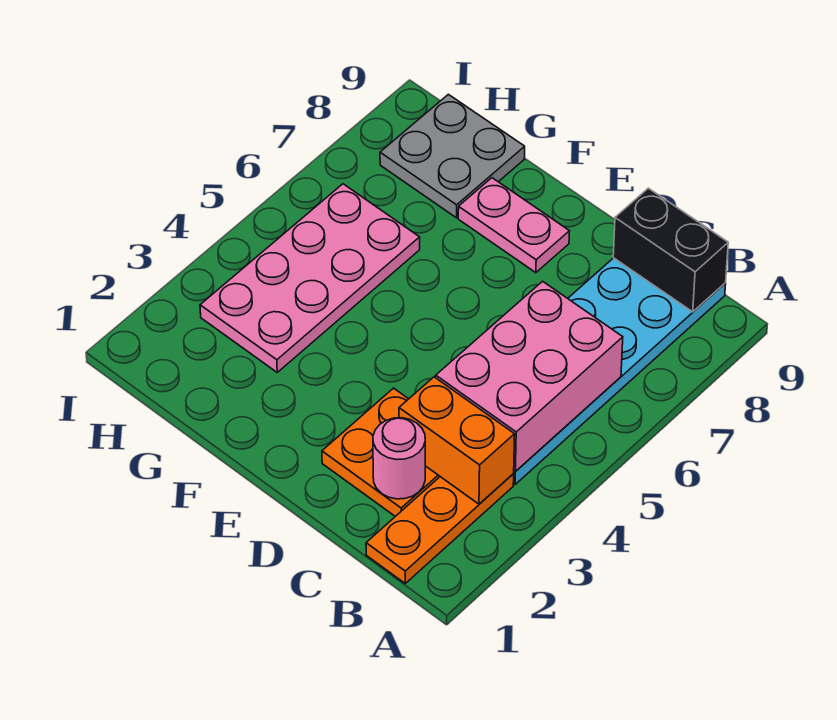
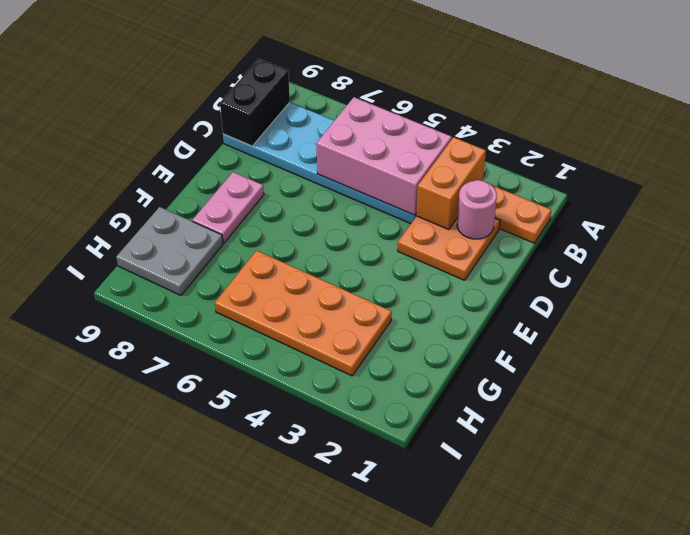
pink 2x4 plate [200,184,420,372] -> orange 2x4 plate [215,251,392,376]

